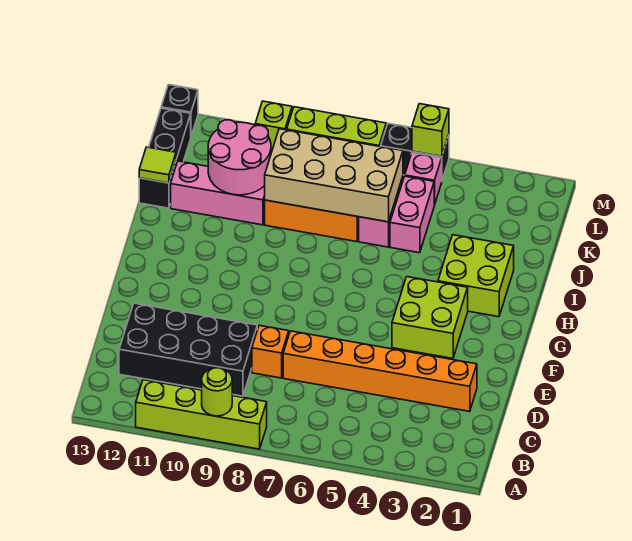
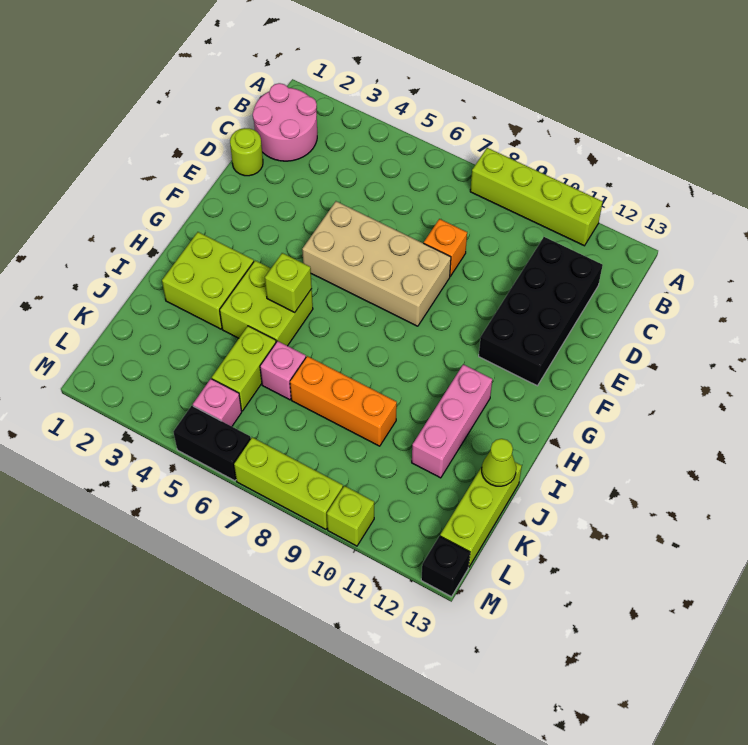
lime 1x1 round brick [202,368,232,416] -> lime 1x1 round brick moved to [230,128,263,176]
black 2x4 brick [119,303,257,396] -> black 2x4 brick turned to [479,237,603,386]
orange 1x6 brick [283,331,477,411] -> none
lime 2x2 brick [392,277,468,358] -> lime 2x2 brick moved to [220,261,313,346]
pink 1x2 brick [390,176,434,253] -> lime 1x2 brick [212,326,276,411]
tan 2x4 brick [265,129,403,222] -> tan 2x4 brick moved to [302,201,451,326]
pink 1x3 brick [171,161,265,225] -> pink 1x3 brick turned to [412,364,492,478]
pink 2x2 round brick [208,120,271,195] -> pink 2x2 round brick moved to [253,83,317,161]
black 1x3 brick [139,108,191,208] -> lime 1x3 brick [440,462,522,567]
lime 1x1 tile [139,147,176,183] -> lime 1x1 cone [482,439,516,486]
lime 1x1 brick [412,104,449,156] -> lime 1x1 brick moved to [265,253,312,312]

